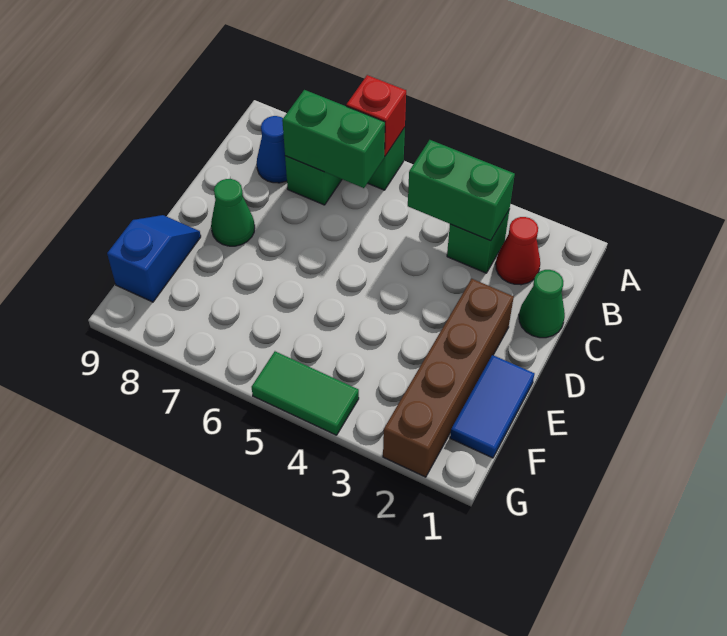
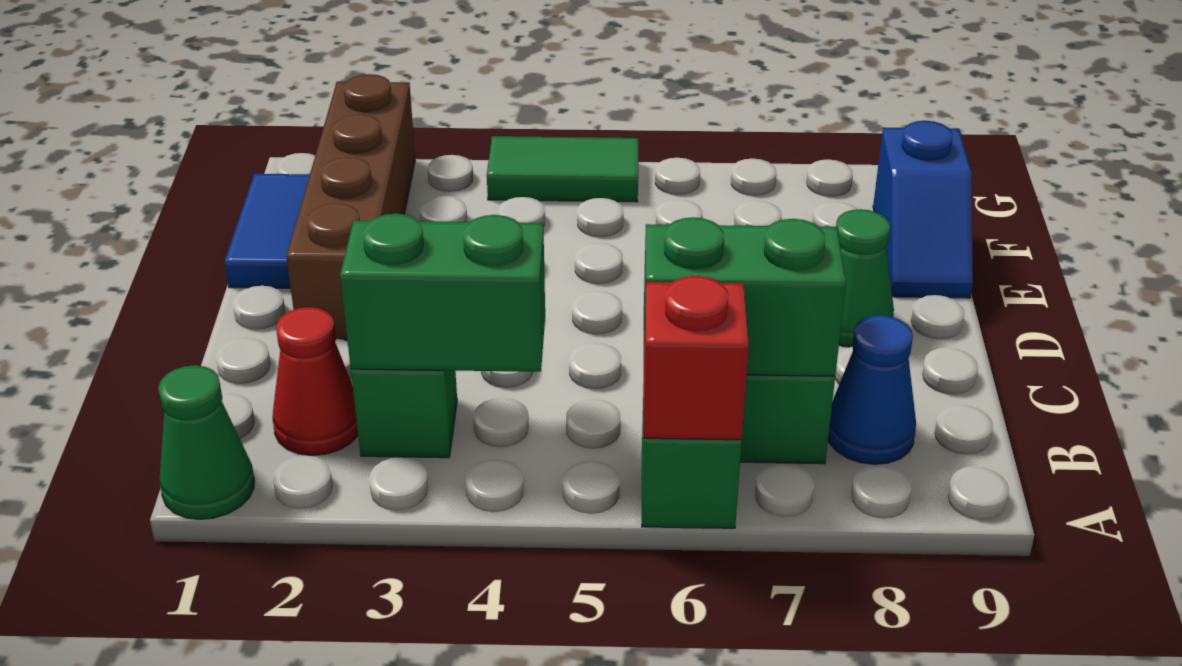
green 1x1 cone [519,270,565,338] -> green 1x1 cone moved to [158,365,254,519]

